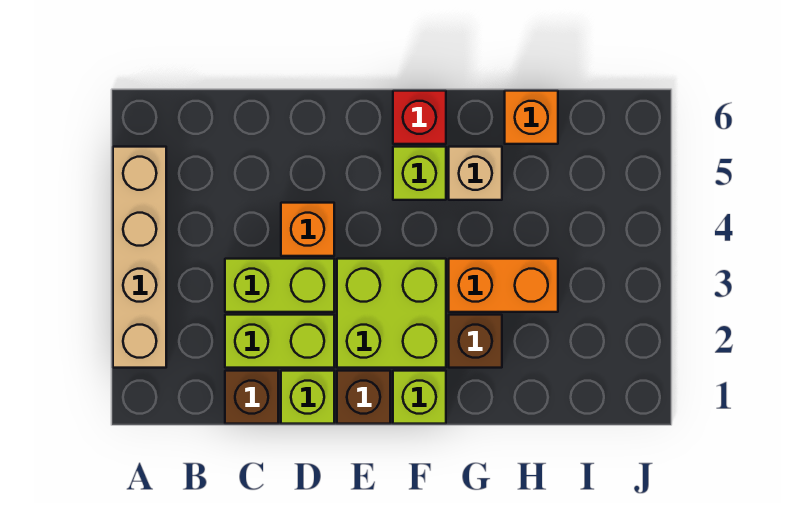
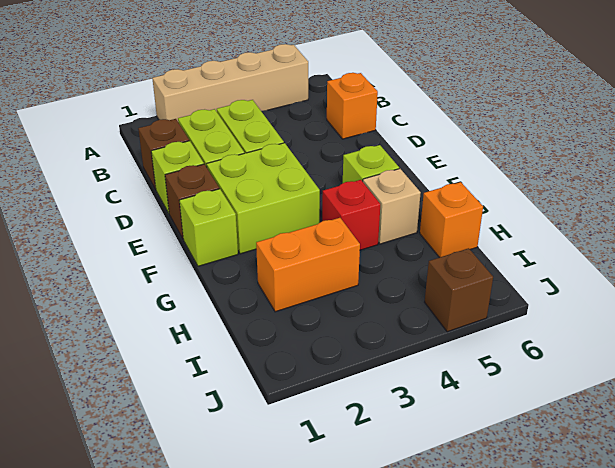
orange 1x1 brick [281,203,334,256] -> orange 1x1 brick moved to [327,73,378,139]
red 1x1 brick [393,91,446,144] -> red 1x1 brick moved to [322,180,380,250]
brown 1x1 brick [449,315,502,368] -> brown 1x1 brick moved to [425,248,493,332]
orange 1x2 brick [449,259,558,312] -> orange 1x2 brick turned to [256,218,360,312]

